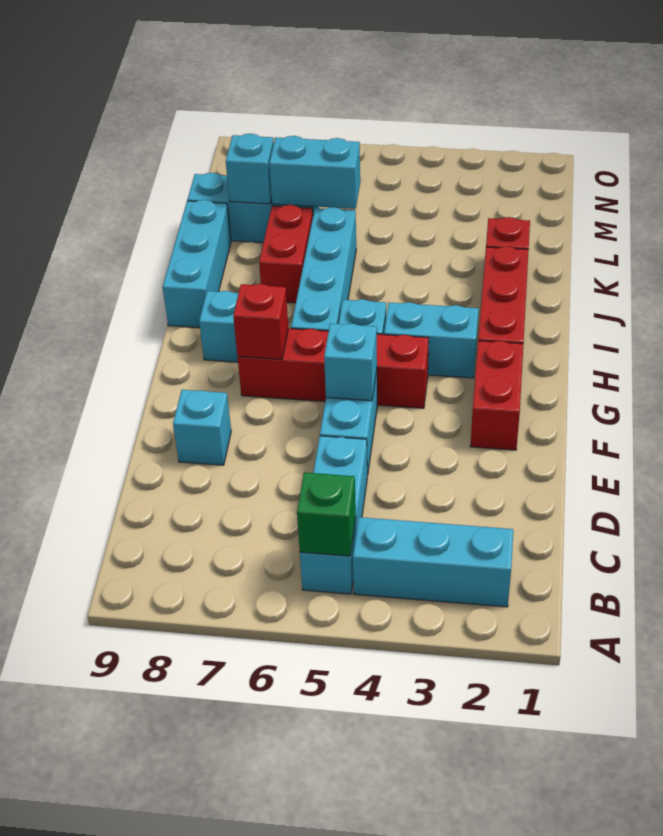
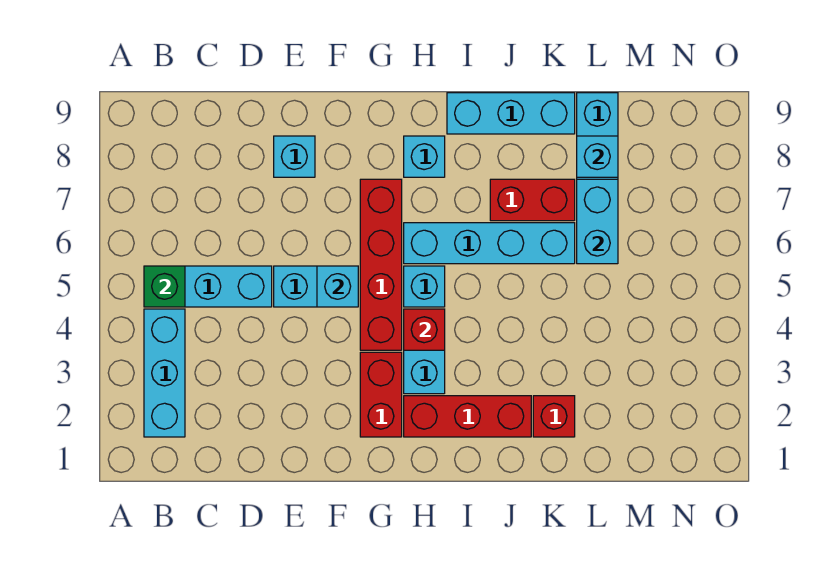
red 1x2 brick [470,341,523,450] -> red 1x2 brick turned to [360,352,402,437]
red 1x1 brick [233,284,288,359] -> red 1x1 brick moved to [404,309,445,350]

